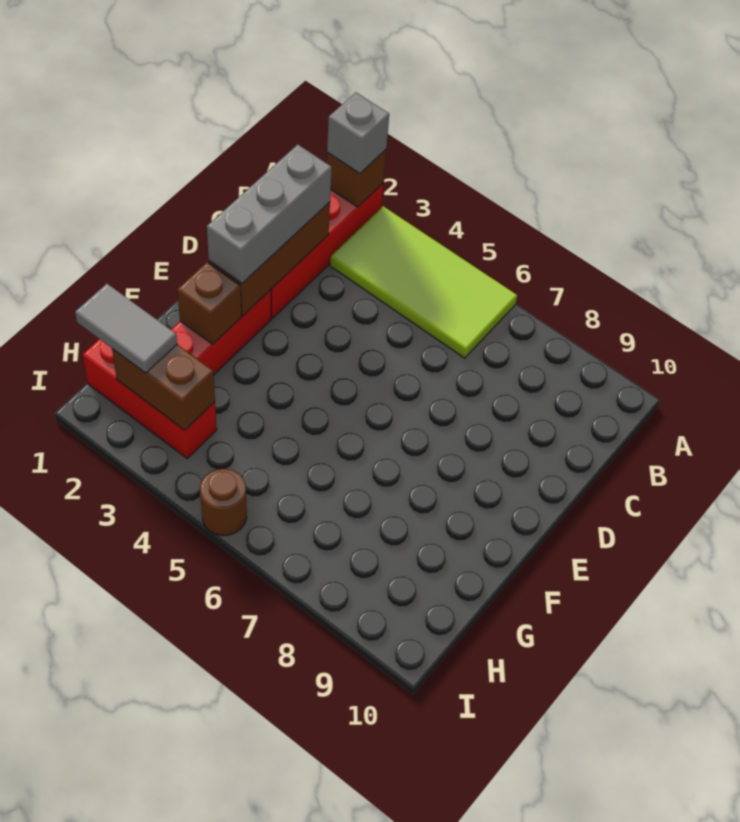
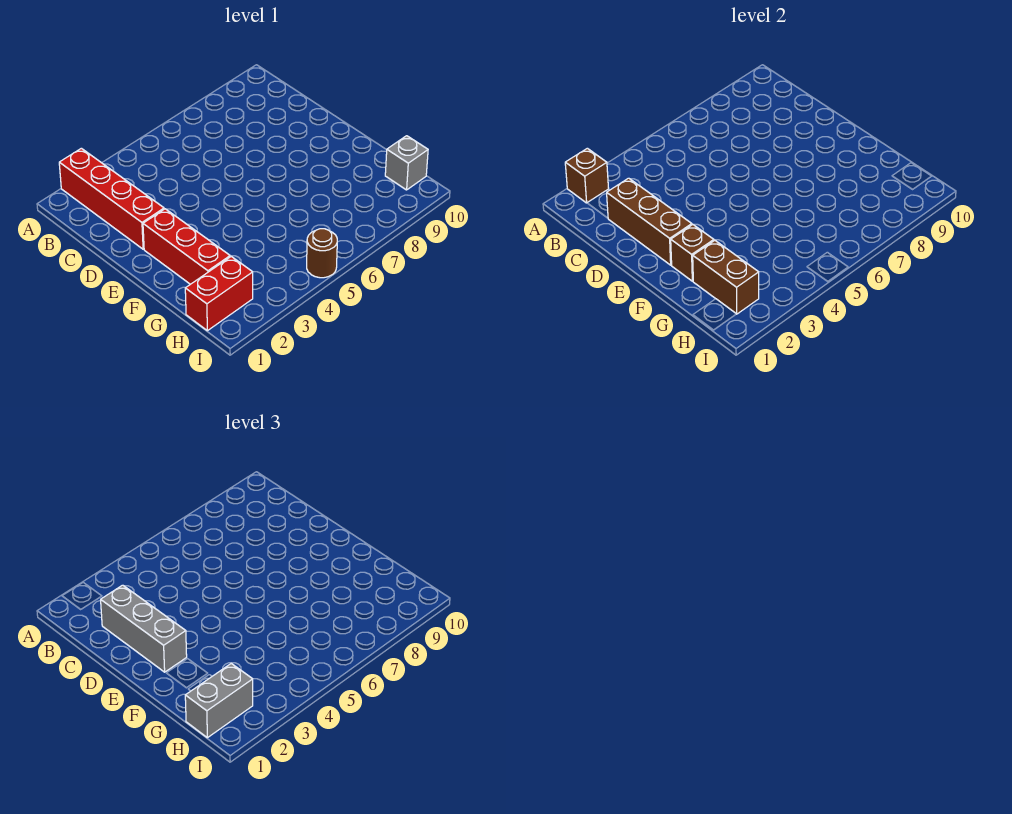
grey 1x1 brick [327,92,389,174] -> grey 1x1 brick moved to [385,136,428,190]
lime 2x4 tile [330,206,517,358] -> none
red 1x3 brick [83,339,217,458] -> red 1x2 brick [185,257,253,331]
grey 1x2 tile [75,284,177,373] -> grey 1x2 brick [185,664,253,738]
brown 1x2 brick [112,345,215,430] -> brown 1x2 brick turned to [693,240,759,314]

